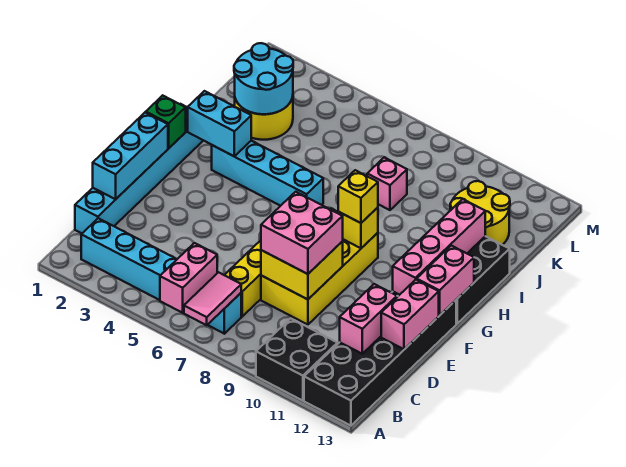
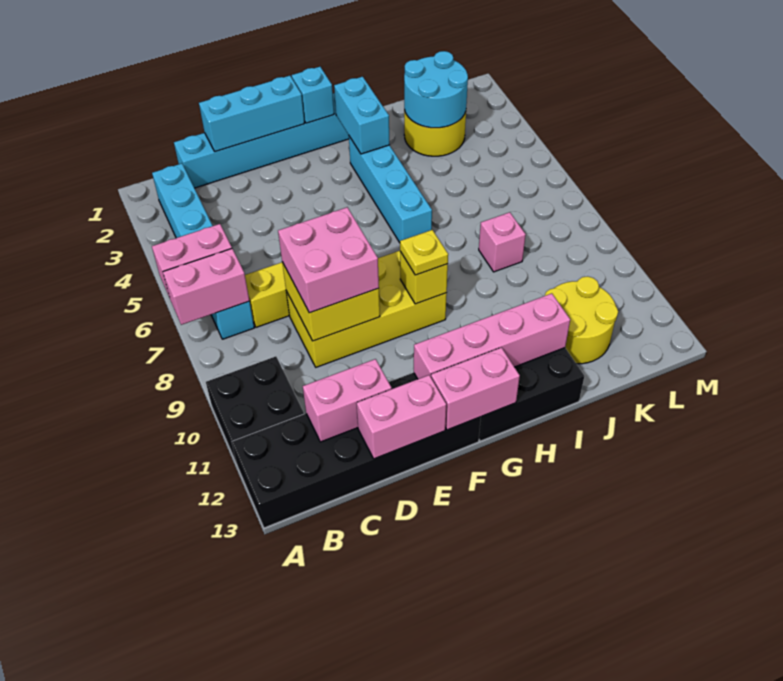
pink 1x2 tile [184,272,241,325] -> pink 1x2 brick [163,249,249,325]
green 1x1 brick [146,95,186,148] -> cyan 1x1 brick [292,67,334,123]
yellow 1x1 brick [338,170,378,223] -> yellow 1x1 plate [400,230,448,275]

